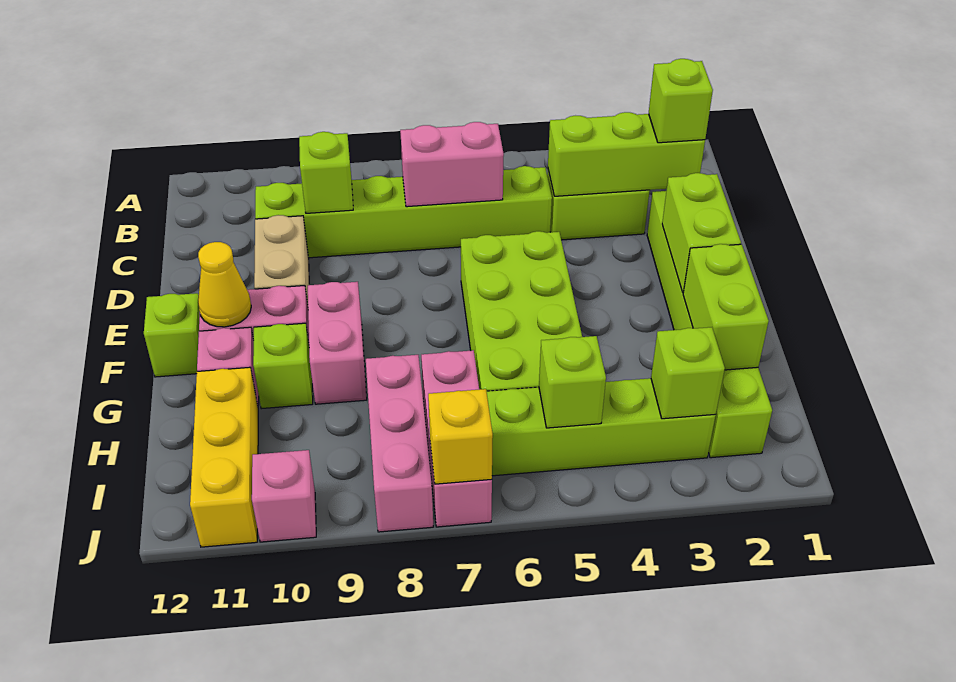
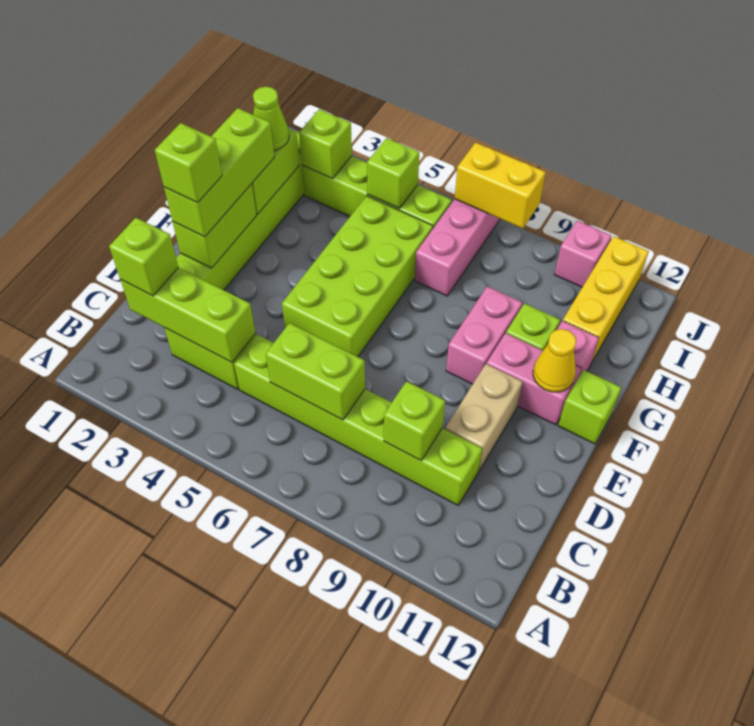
pink 1x2 brick [400,122,504,207] -> lime 1x2 brick [266,323,365,420]
none -> lime 1x3 brick [164,108,274,237]
none -> lime 1x1 brick [155,123,222,203]
none -> lime 1x1 cone [253,87,289,150]
pink 1x3 brick [366,355,433,532] -> none
yellow 1x1 brick [428,389,493,484] -> yellow 1x2 brick [455,143,546,229]

